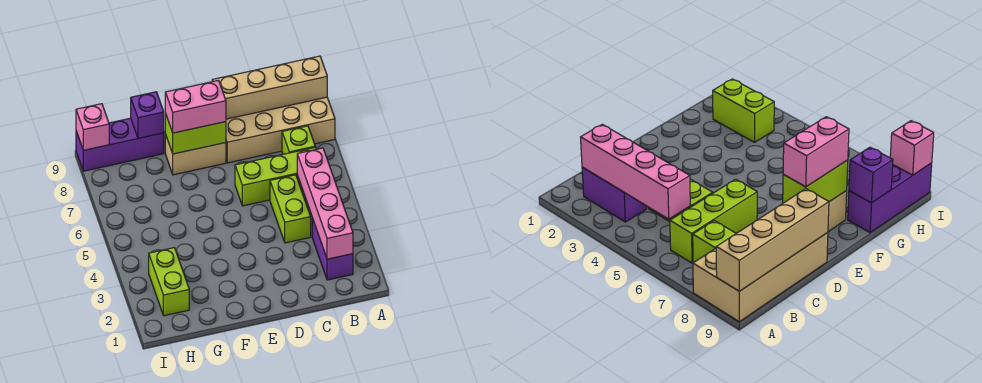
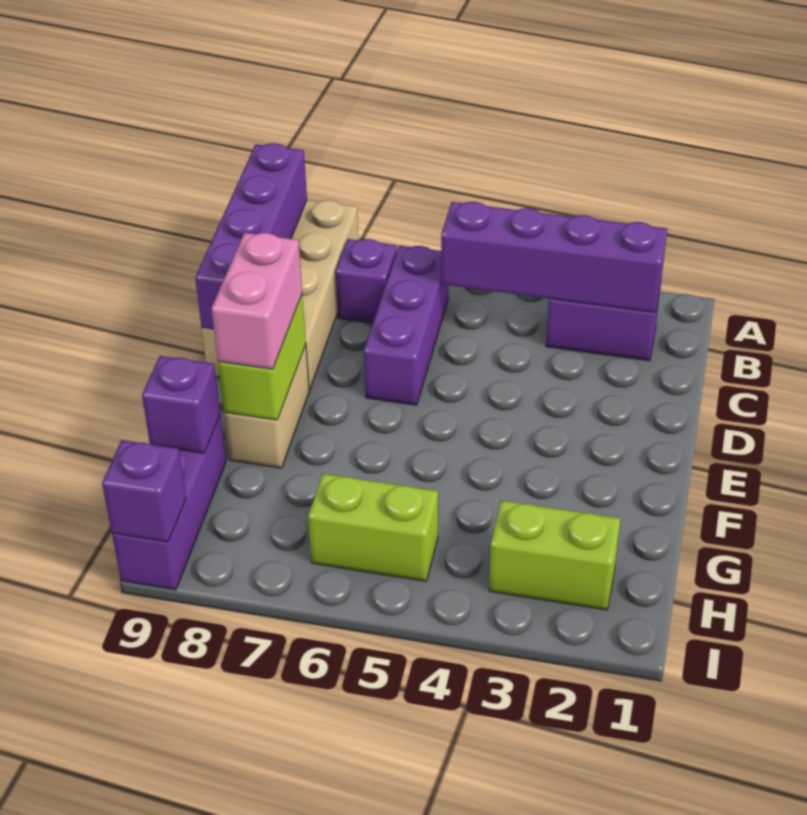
tan 1x4 brick [212,56,327,119] -> purple 1x4 brick [195,143,307,329]
pink 1x4 brick [297,148,353,259] -> purple 1x4 brick [441,202,667,313]
lime 1x3 brick [235,147,316,206] -> purple 1x3 brick [364,246,448,405]
lime 1x1 brick [282,126,315,154] -> purple 1x1 brick [336,239,397,323]
lime 1x2 brick [270,175,311,243] -> lime 1x2 brick moved to [308,474,438,581]
pink 1x1 brick [76,104,109,150] -> purple 1x1 brick [102,440,186,542]

